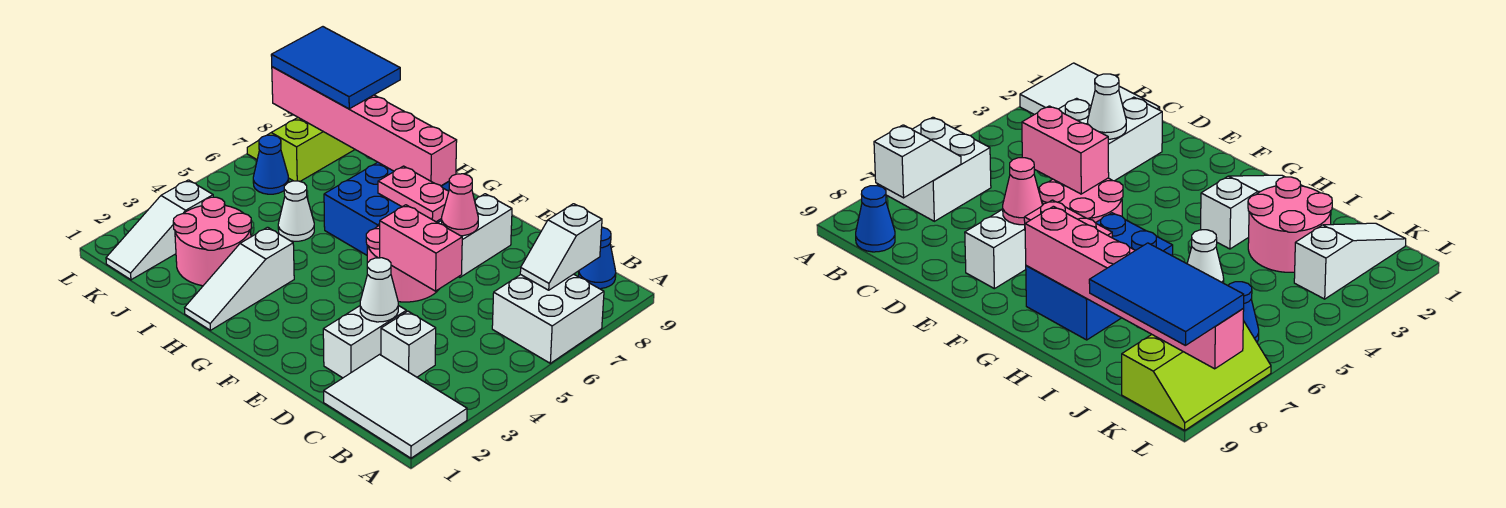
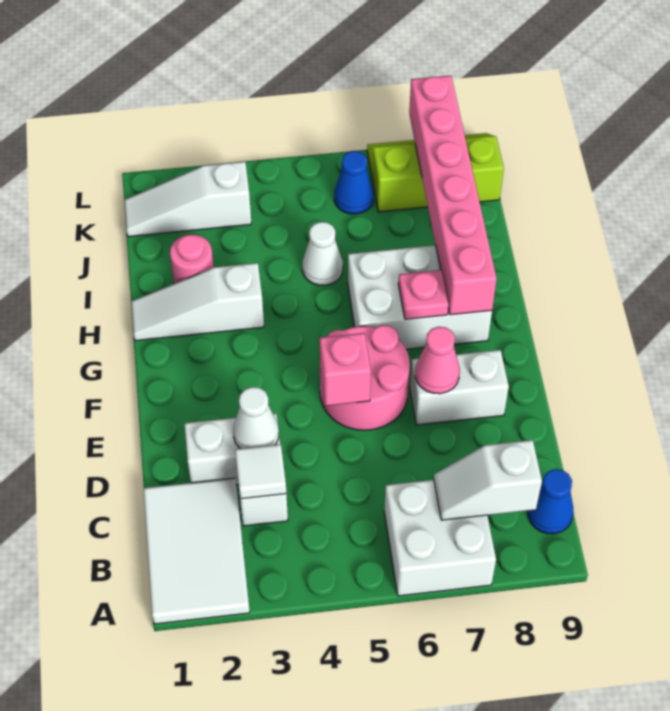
none -> white 1x1 tile [235,444,286,499]
pink 1x2 brick [380,205,462,291] -> pink 1x1 brick [320,333,371,406]
pink 1x2 plate [378,166,449,222] -> pink 1x1 plate [398,270,448,319]
blue 2x3 brick [324,162,449,255] -> white 2x3 brick [348,245,492,349]
pink 2x2 round brick [173,197,251,286] -> pink 1x1 round brick [170,235,214,284]
blue 2x3 tile [271,27,400,109] -> none

